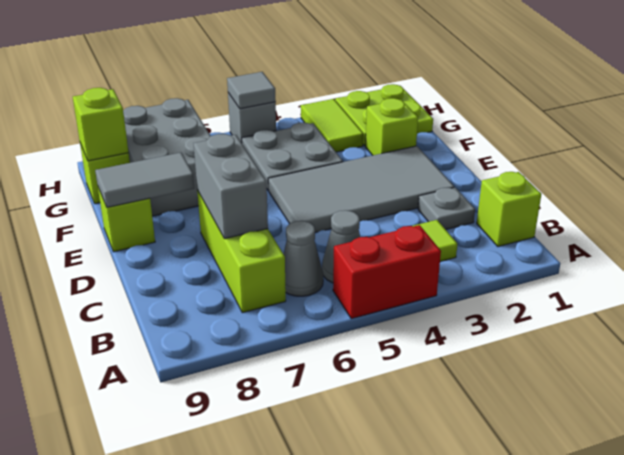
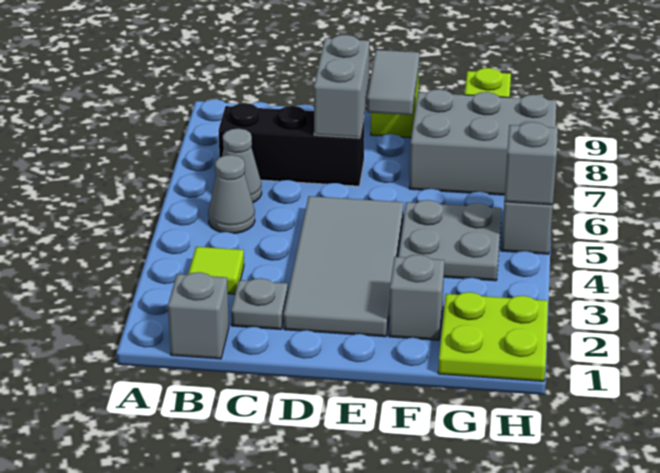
red 1x2 brick [333,225,441,319] -> none
lime 1x1 brick [477,172,541,247] -> grey 1x1 brick [168,272,229,359]
lime 1x3 brick [197,190,286,313] -> black 1x3 brick [218,103,364,186]
grey 1x2 brick [193,134,268,239] -> grey 1x2 brick turned to [314,35,370,138]
lime 1x1 brick [365,98,418,155] -> grey 1x1 brick [389,255,444,340]
lime 1x2 tile [301,99,363,152] -> none
lime 1x1 brick [73,88,129,161] -> none
grey 1x1 tile [227,72,276,109] -> grey 1x1 brick [504,122,558,205]

